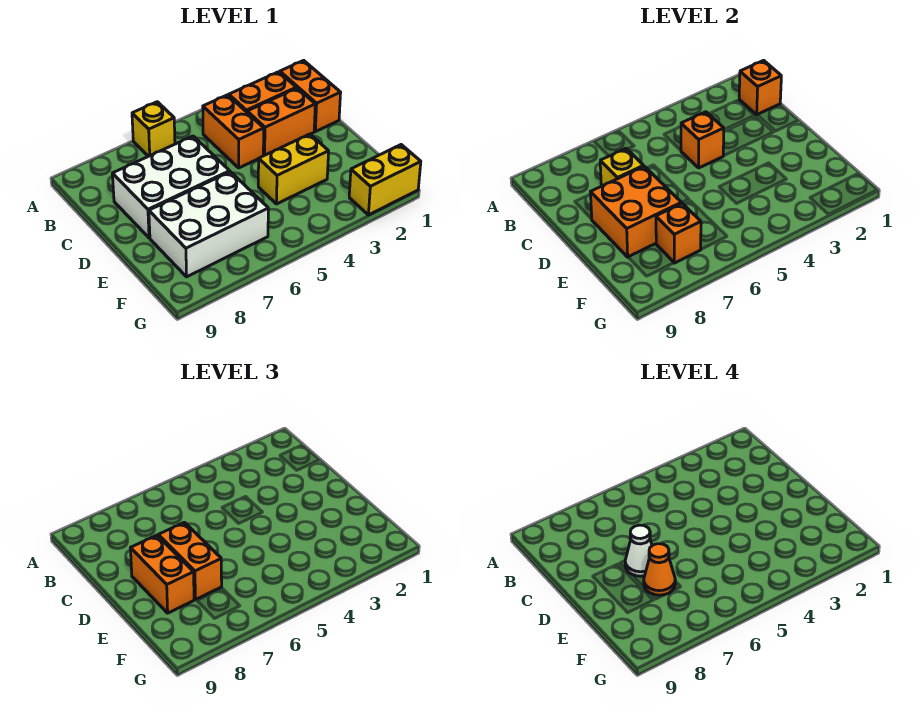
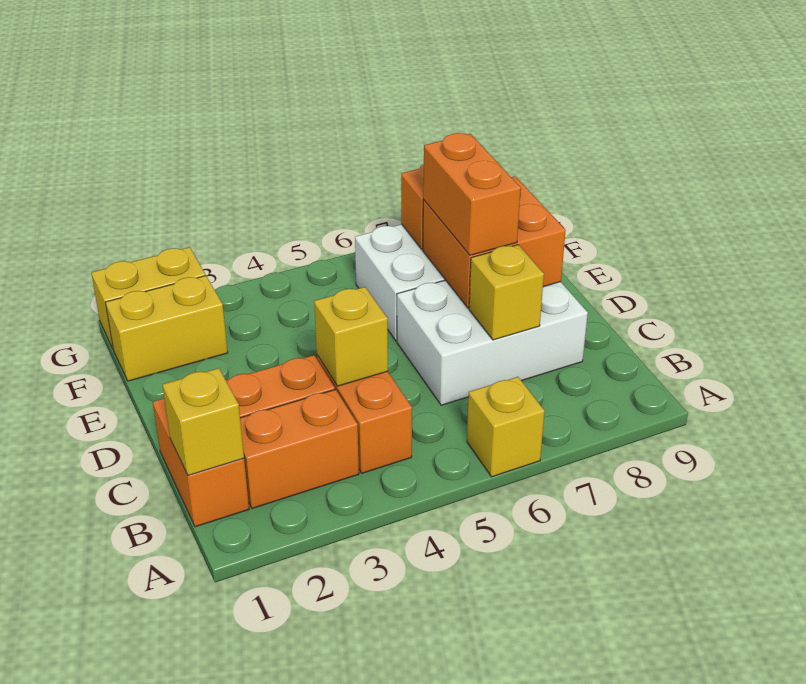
orange 1x1 brick [739,60,781,115] -> yellow 1x1 brick [162,368,244,475]
orange 1x1 brick [681,112,724,168] -> yellow 1x1 brick [314,287,388,386]
white 1x1 cone [625,525,652,576] -> none
orange 1x2 brick [130,535,194,613] -> none
yellow 1x2 brick [258,134,329,204] -> yellow 1x2 brick moved to [105,276,228,381]
orange 1x1 cone [644,544,675,595] -> none

